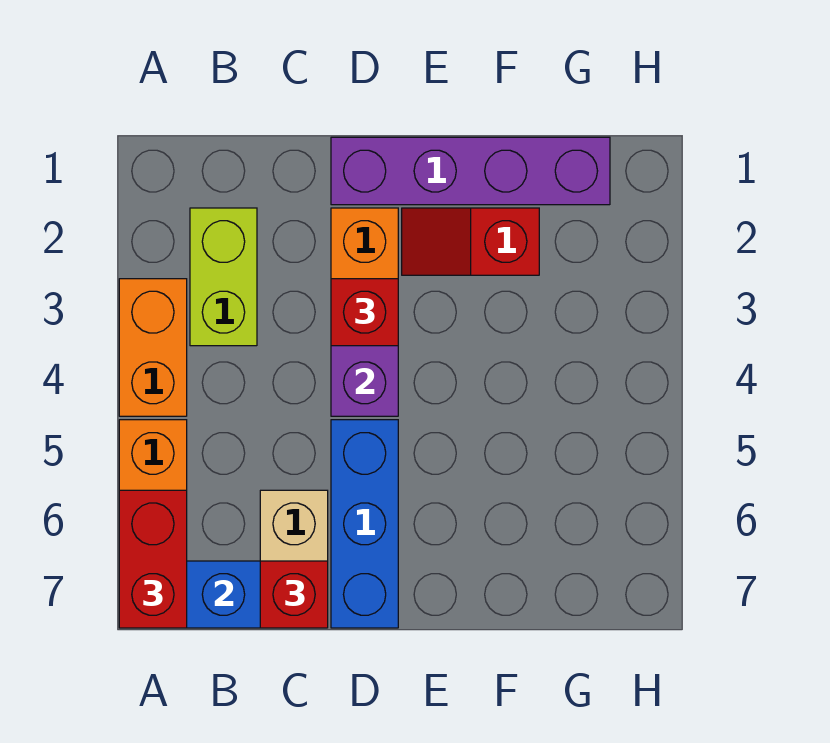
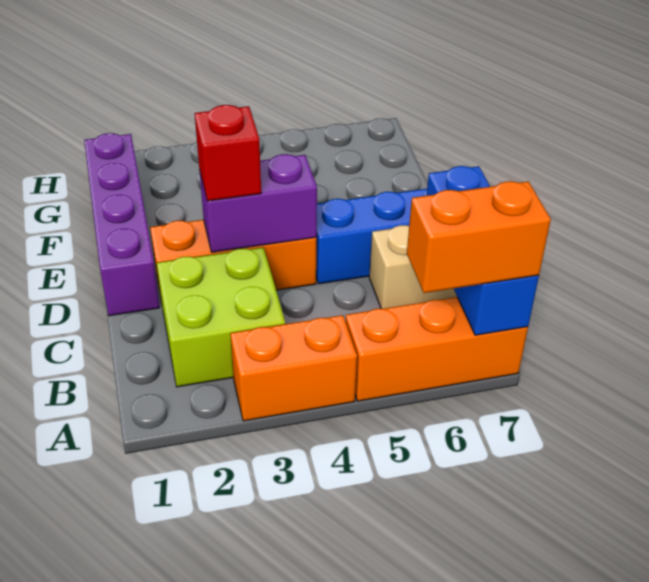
red 1x2 brick [119,490,187,628] -> orange 1x2 brick [407,181,551,293]
lime 1x2 brick [190,208,257,346] -> lime 2x2 brick [157,247,285,387]
red 1x1 brick [260,561,328,628] -> none
red 1x2 slope [402,208,539,275] -> none

